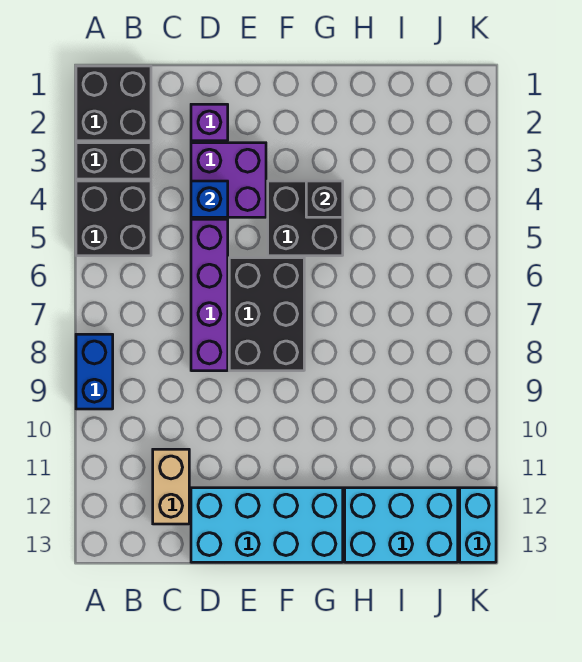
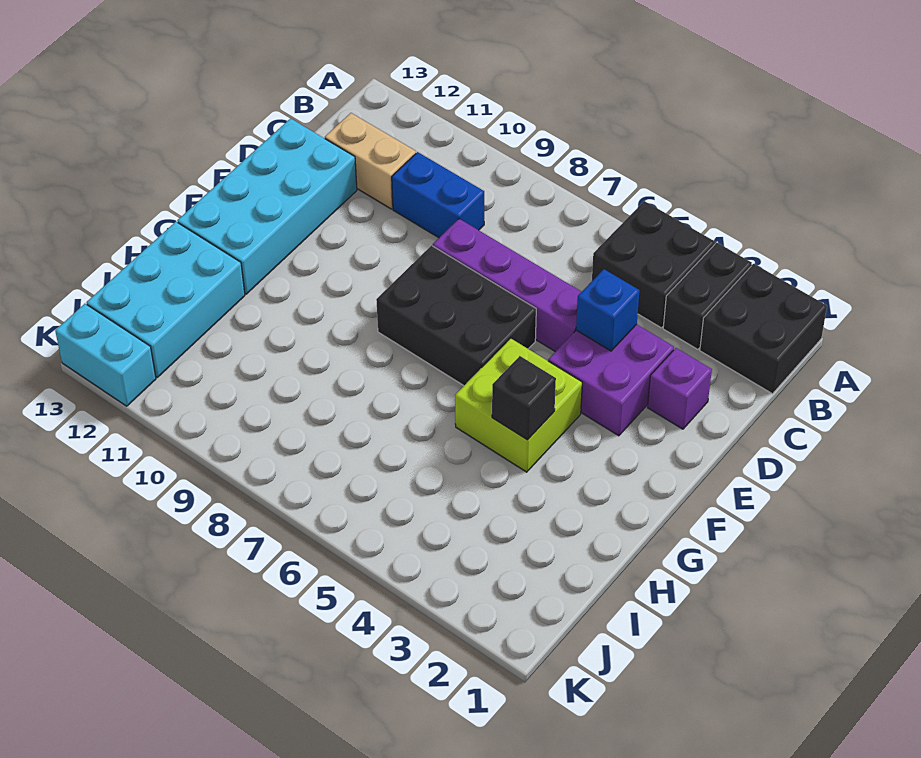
blue 1x2 brick [76,334,113,409] -> blue 1x2 brick moved to [392,152,484,238]
black 2x2 brick [268,181,343,256] -> lime 2x2 brick [455,338,582,472]

